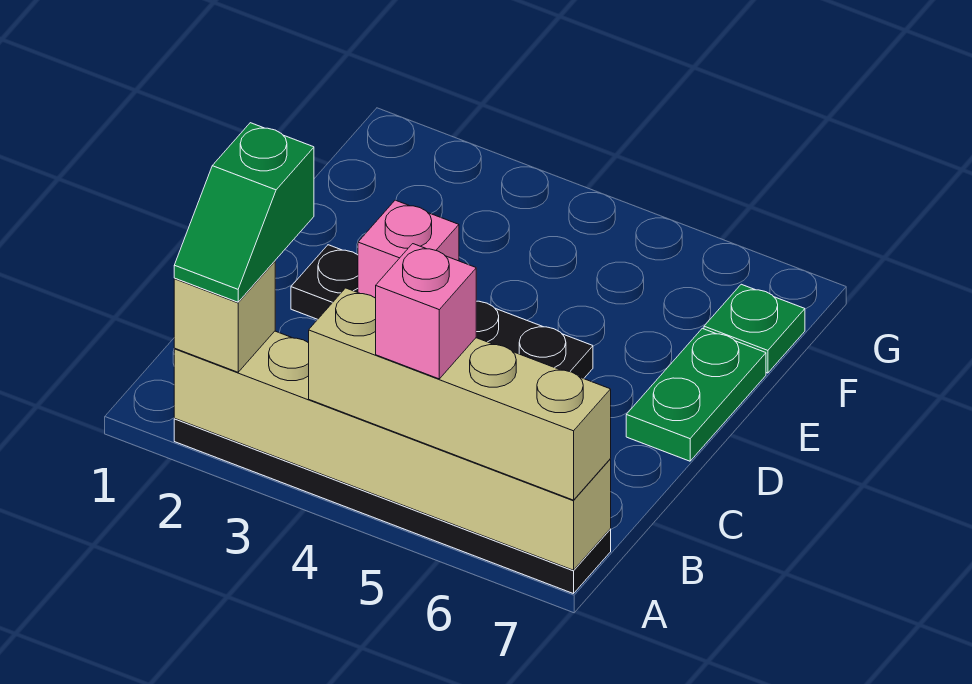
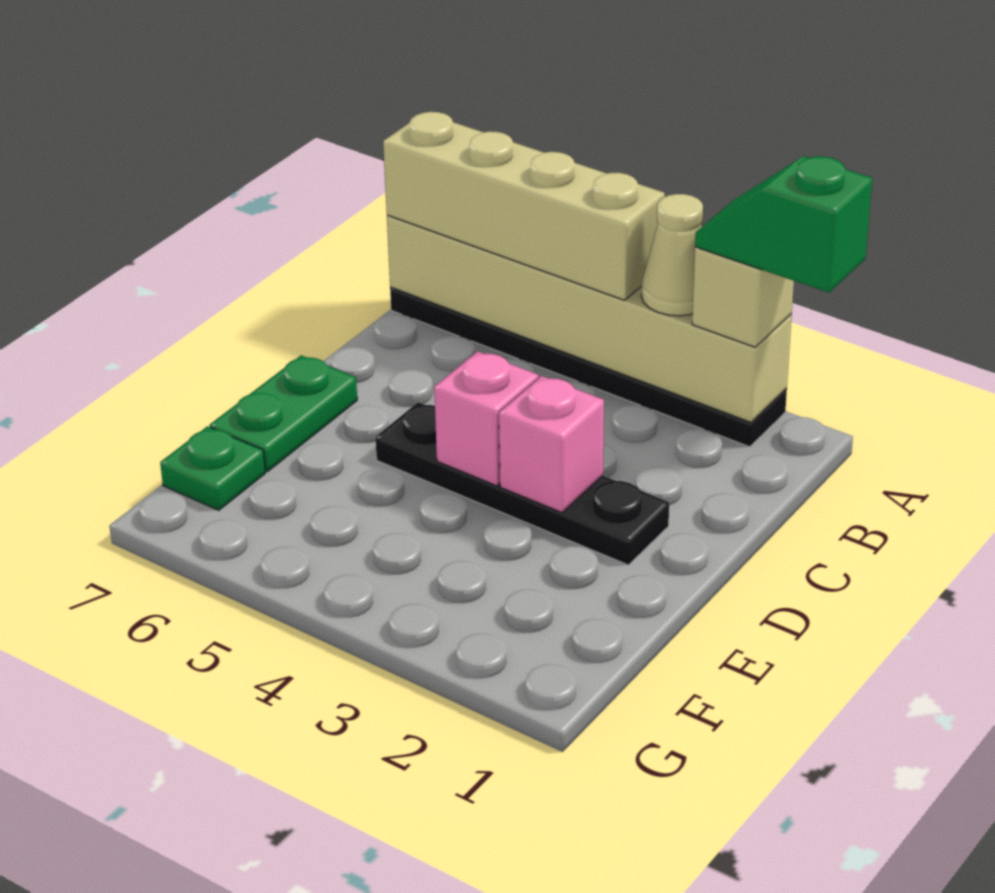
green 1x2 slope [174,123,314,302] -> green 1x2 slope turned to [695,156,872,293]
none -> tan 1x1 cone [641,194,703,316]
pink 1x1 brick [376,244,476,379] -> pink 1x1 brick moved to [434,351,538,486]

